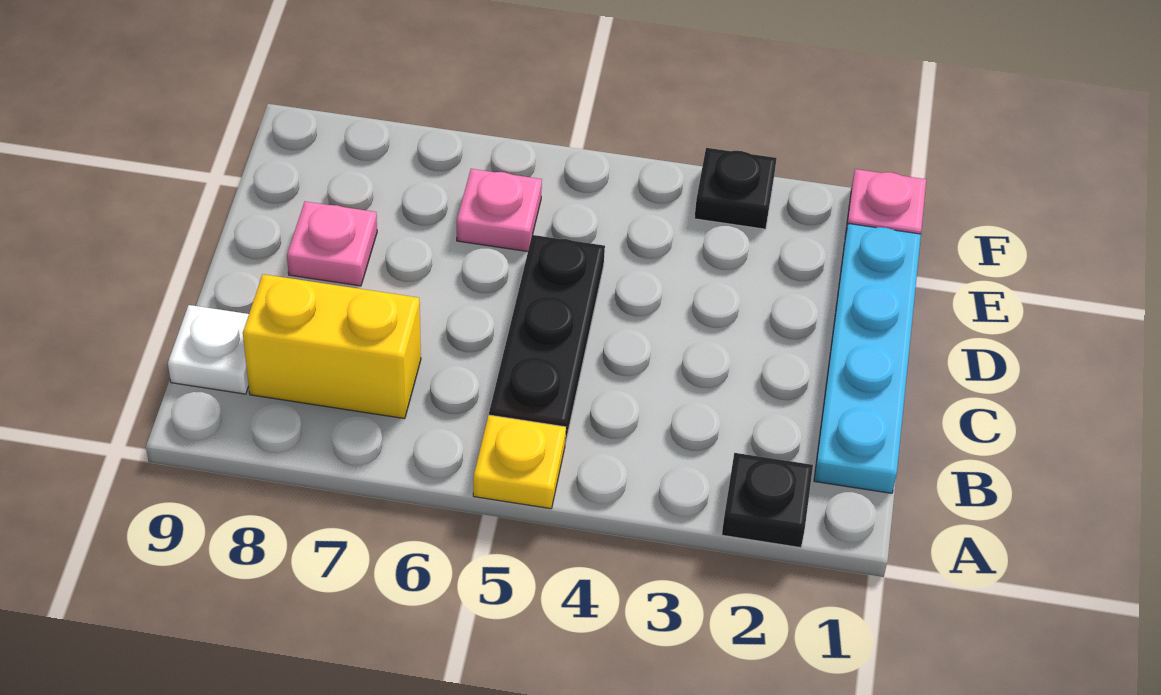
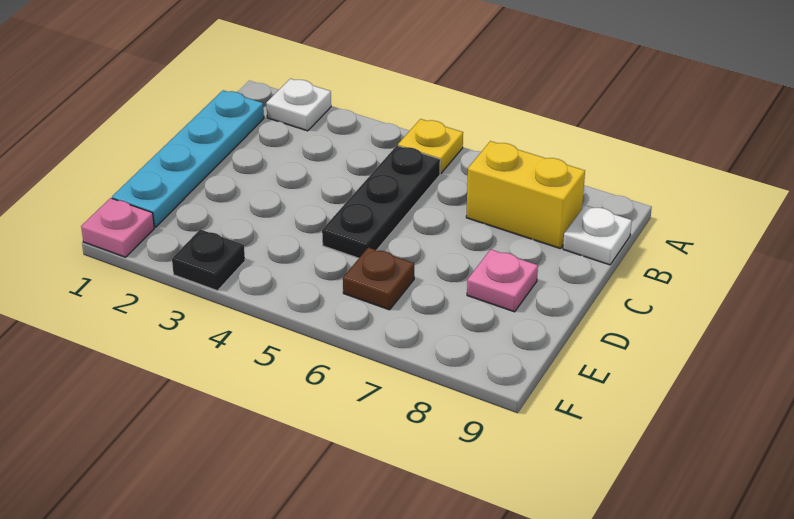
black 1x1 plate [722,453,813,548] -> white 1x1 plate [266,79,331,131]
pink 1x1 plate [457,169,542,252] -> brown 1x1 plate [343,247,414,310]

